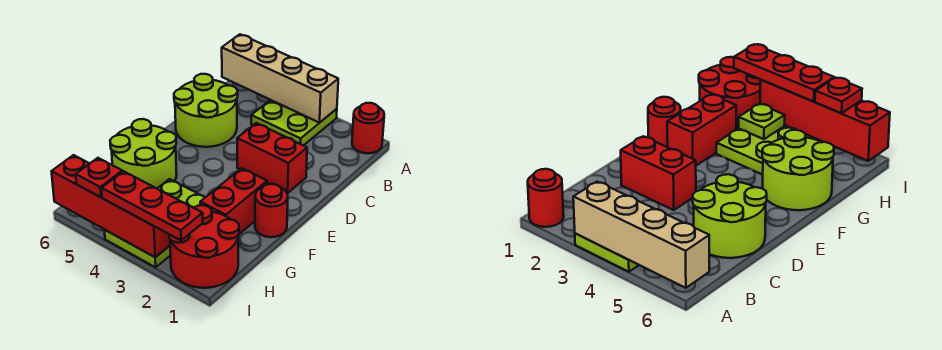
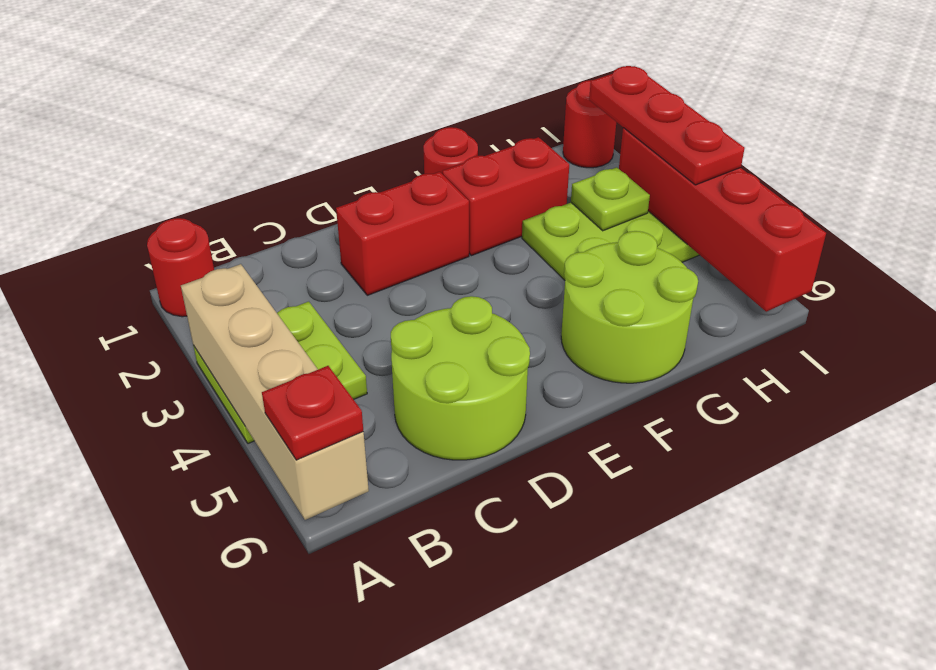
red 1x2 brick [237,123,307,193] -> red 1x2 brick turned to [336,172,469,295]
red 2x2 round brick [169,205,239,288] -> red 1x1 round brick [563,80,616,168]
red 1x1 plate [76,158,122,197] -> red 1x1 plate moved to [262,366,363,460]

